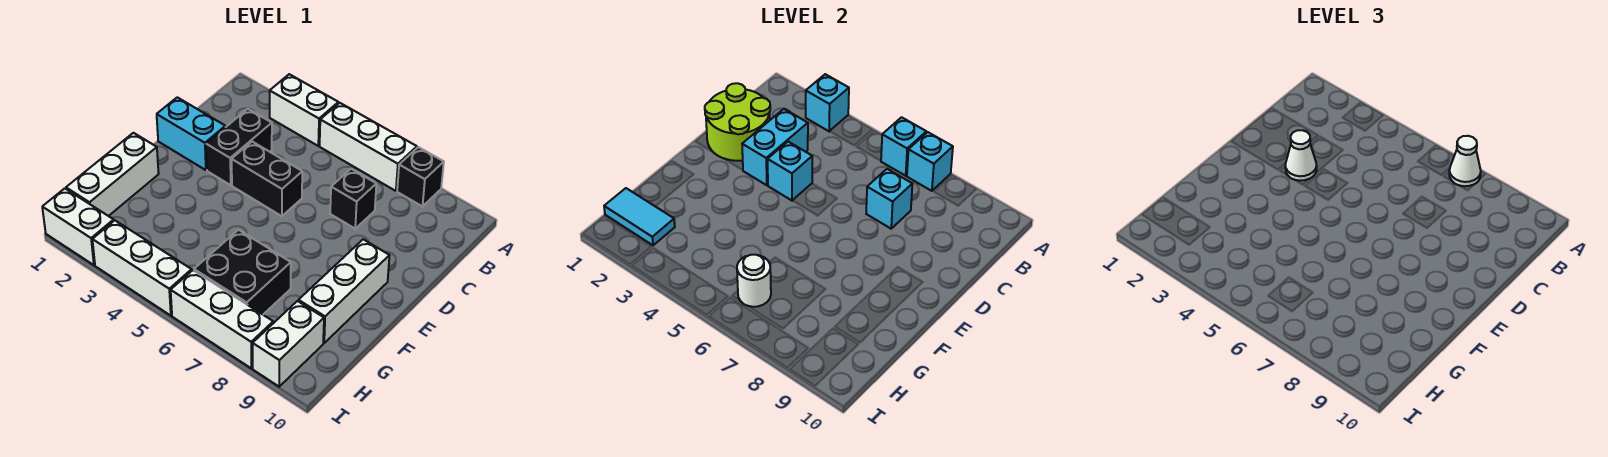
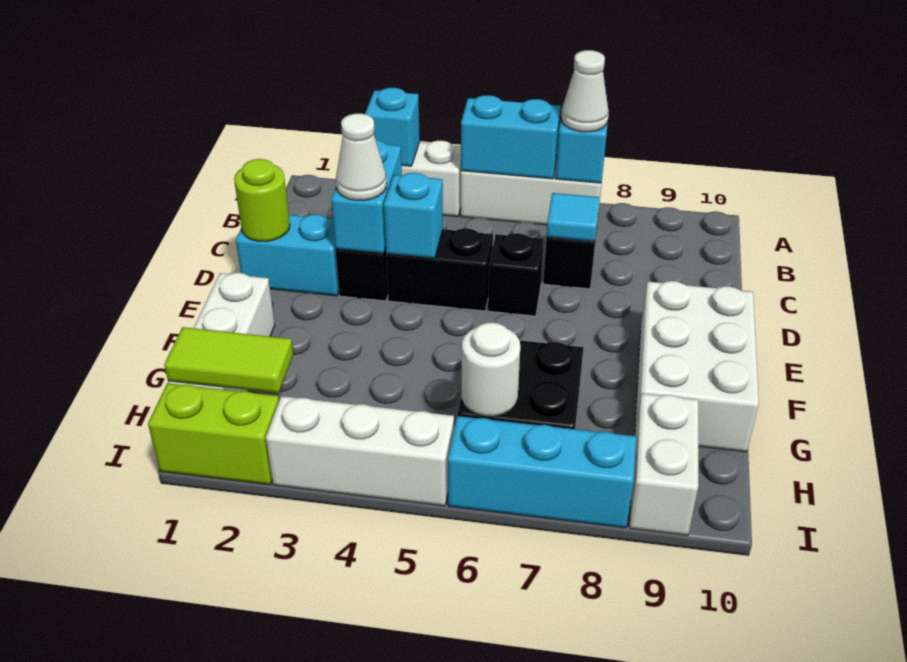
cyan 1x1 brick [881,117,926,176] -> cyan 1x2 brick [461,95,561,179]
black 1x1 brick [397,147,444,206] -> black 1x1 brick moved to [488,233,544,316]
lime 2x2 round brick [705,83,770,161] -> lime 1x1 round brick [234,159,290,241]
cyan 1x1 brick [866,169,912,229] -> cyan 1x1 tile [546,193,600,242]
white 1x3 brick [298,239,390,343] -> white 2x3 brick [635,281,759,452]
cyan 1x2 tile [604,188,675,245] -> lime 1x2 tile [164,327,293,393]
white 1x2 brick [42,188,114,265] -> lime 1x2 brick [148,383,279,485]
white 1x3 brick [171,270,273,368] -> cyan 1x3 brick [448,416,636,528]

